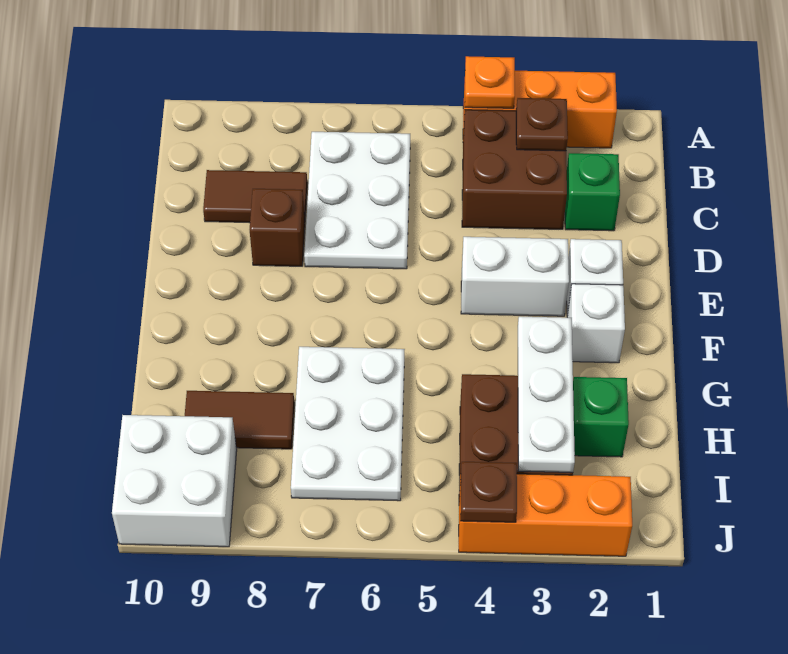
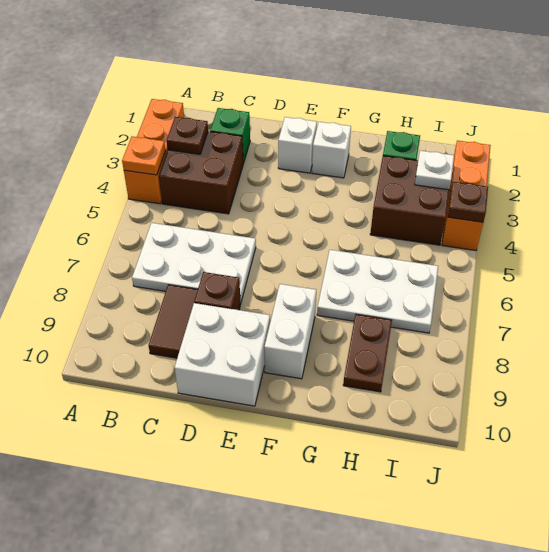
white 1x2 brick [461,237,569,316] -> white 1x2 brick moved to [264,284,316,379]
white 1x3 plate [518,317,575,473] -> white 1x1 plate [415,151,454,190]
brown 1x2 tile [185,391,294,449] -> brown 1x2 plate [343,314,392,392]
white 2x2 brick [112,415,237,547] -> white 2x2 brick moved to [175,303,270,406]

